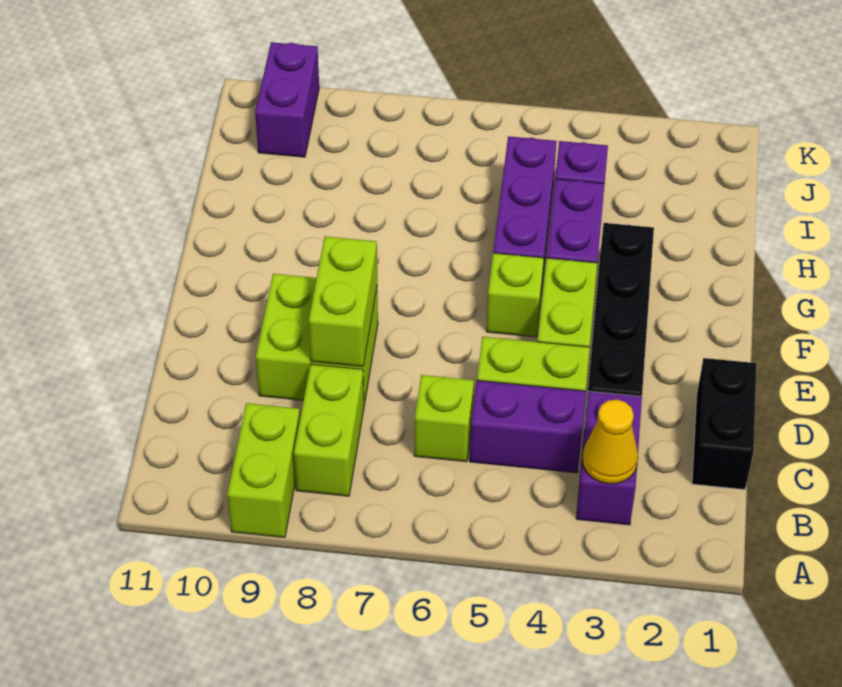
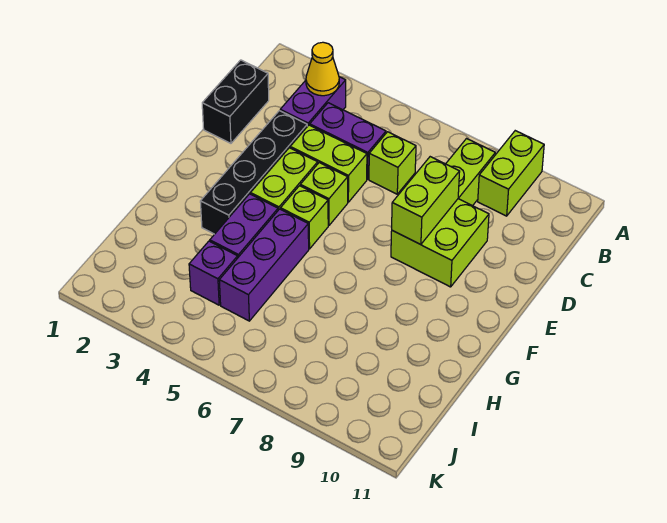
none -> lime 1x1 brick [300,163,348,225]
purple 1x2 brick [255,42,319,157] -> none

